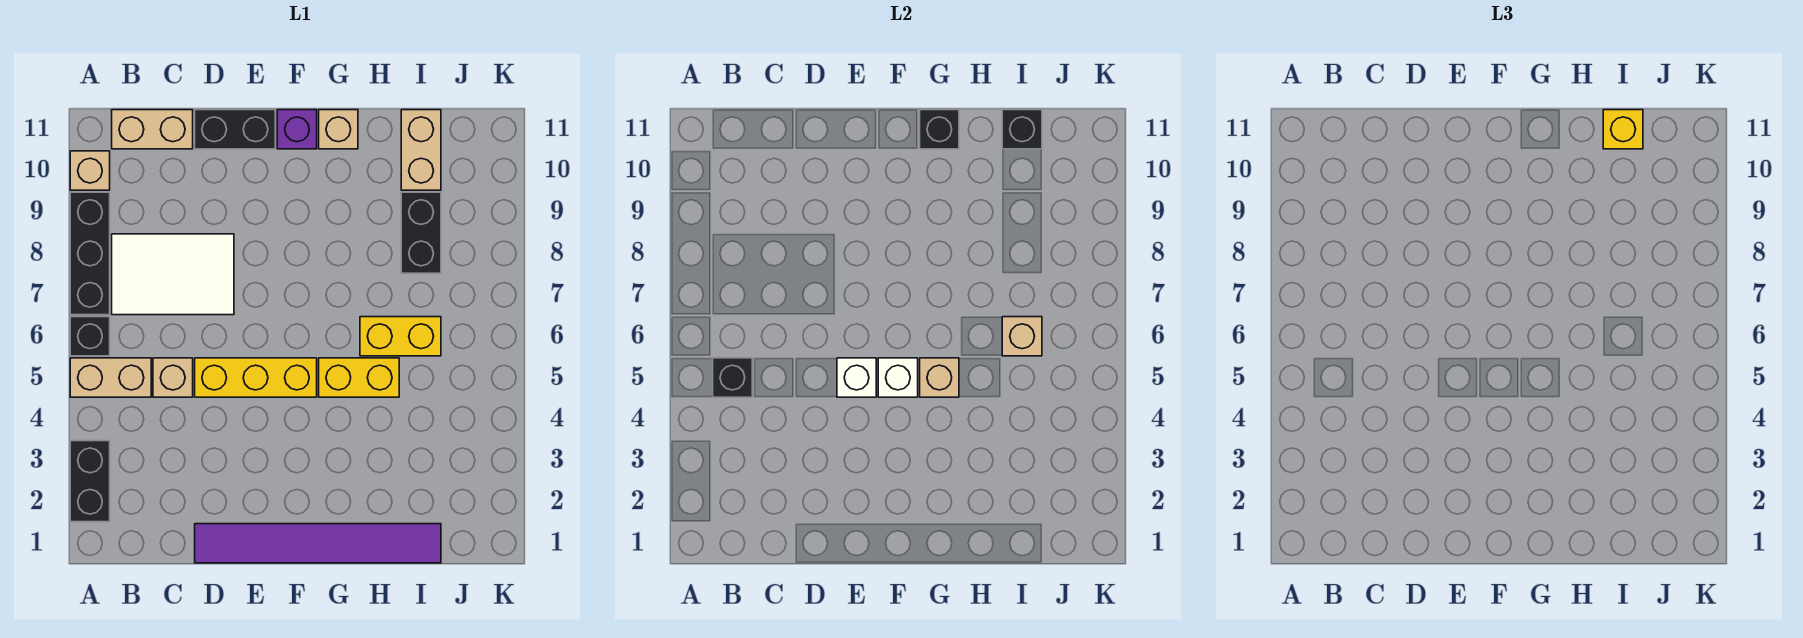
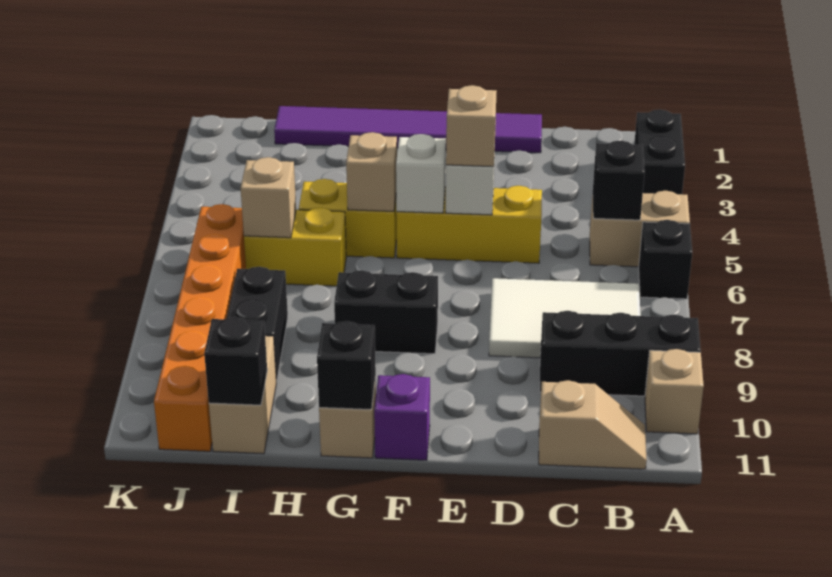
black 1x3 brick [70,192,110,315] -> black 1x3 brick turned to [540,311,701,396]
tan 1x2 brick [112,110,193,149] -> tan 1x2 slope [539,380,647,469]
tan 1x1 brick [153,358,193,397] -> tan 1x1 brick moved to [446,85,497,167]
black 1x2 brick [195,110,275,149] -> black 1x2 brick moved to [334,270,438,354]
yellow 1x1 brick [1603,110,1643,149] -> none
none -> orange 1x6 brick [154,204,246,451]

